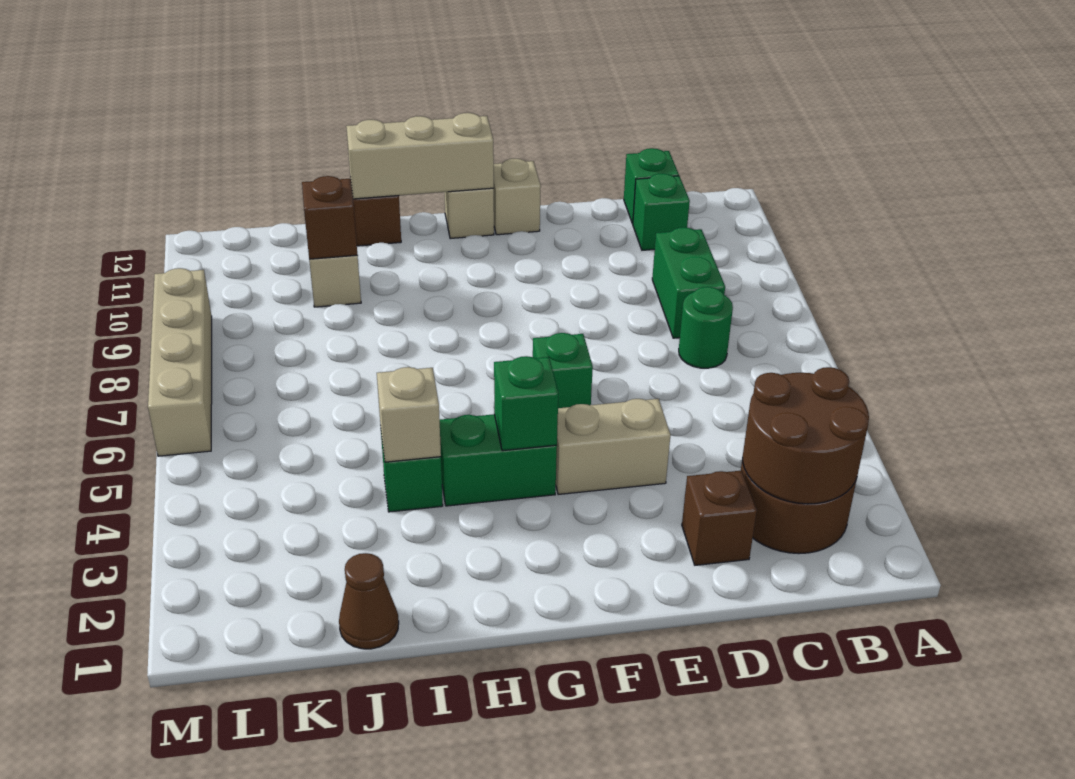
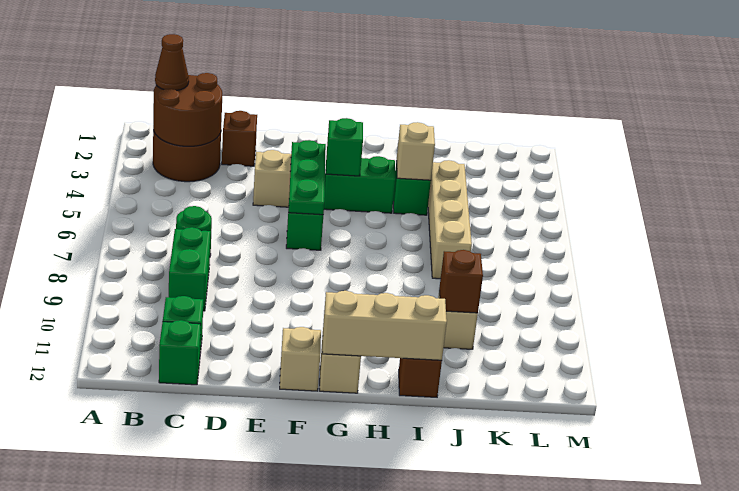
none -> green 1x3 plate [289,140,326,215]
brown 1x1 cone [339,553,399,649] -> brown 1x1 cone moved to [155,34,189,91]
tan 1x4 brick [148,268,212,456] -> tan 1x4 brick moved to [428,160,472,279]

